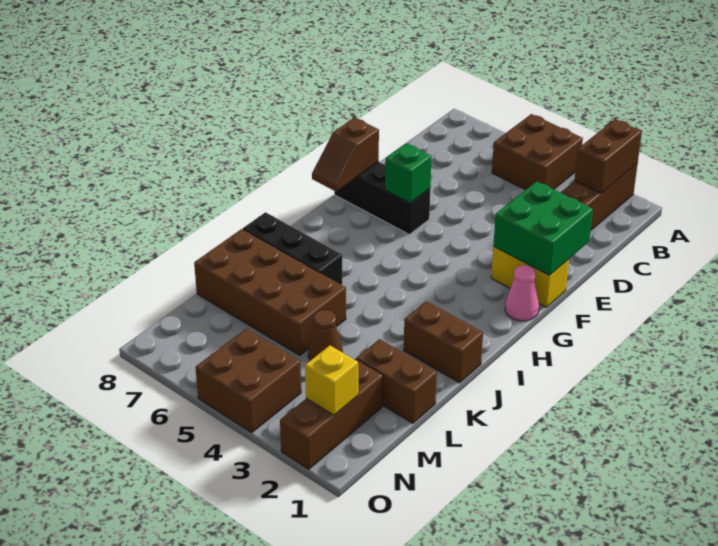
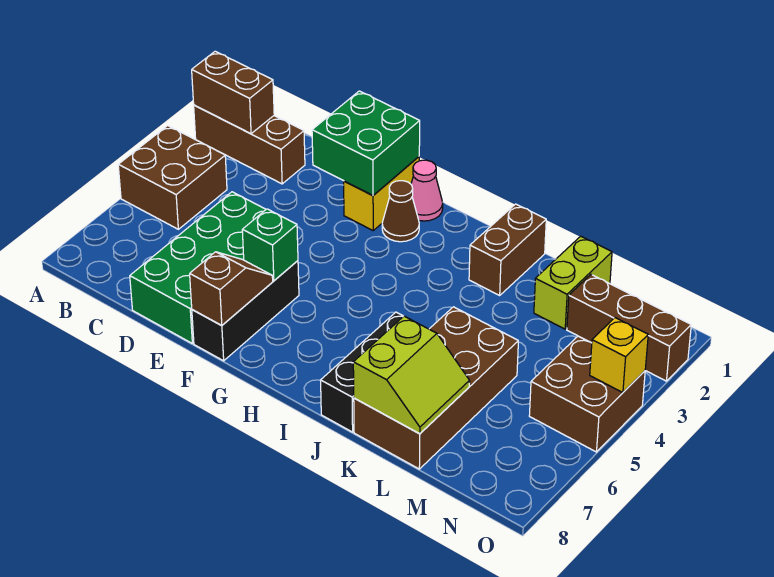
none -> green 2x4 brick [130,192,266,343]
brown 1x2 slope [312,117,379,191] -> brown 1x2 slope turned to [190,252,273,325]
none -> lime 2x2 slope [353,316,470,434]
brown 1x2 brick [356,339,437,423] -> lime 1x2 brick [534,236,612,329]
brown 1x1 cone [308,310,343,361] -> brown 1x1 cone moved to [382,181,419,242]
yellow 1x1 brick [305,345,358,415] -> yellow 1x1 brick moved to [590,318,648,393]

